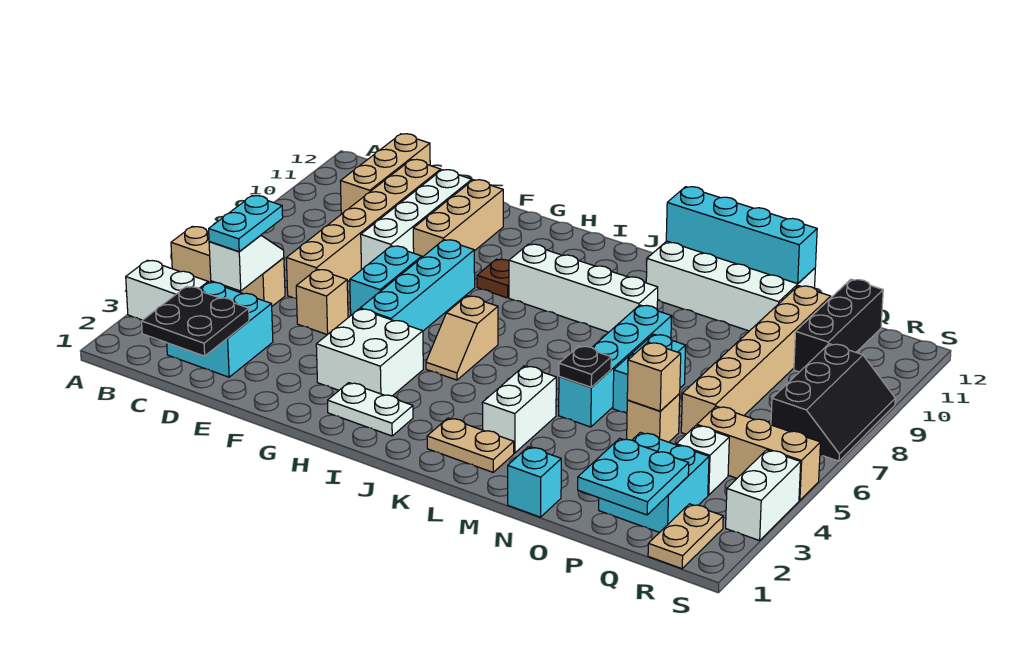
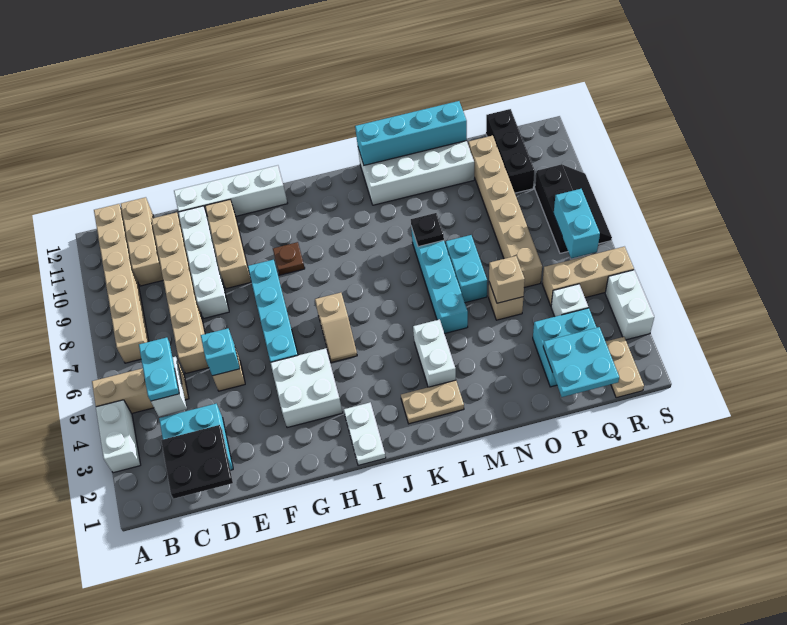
white 1x2 brick [126,260,208,320] -> white 1x2 brick turned to [96,400,141,473]
none -> tan 1x6 brick [94,204,149,363]
cyan 1x2 brick [350,246,422,315] -> cyan 1x2 brick moved to [554,189,600,258]
white 1x2 plate [328,383,413,436] -> white 1x2 plate turned to [344,402,386,465]
white 1x4 brick [509,244,658,332] -> white 1x4 brick moved to [174,165,288,216]
black 1x1 plate [559,346,611,387] -> black 1x1 plate moved to [411,213,444,247]
cyan 1x1 brick [508,447,561,517] -> cyan 1x1 brick moved to [201,328,240,376]

